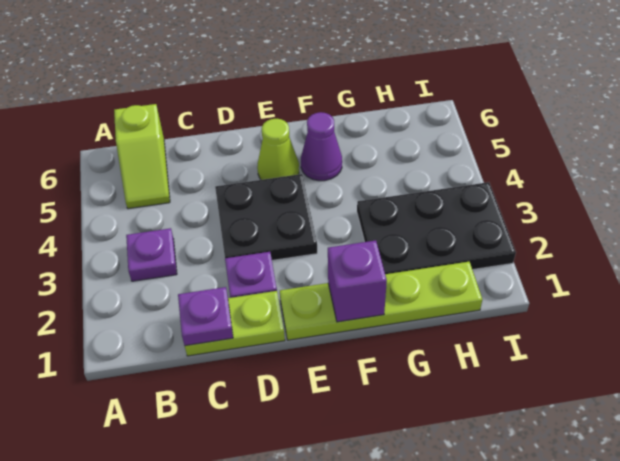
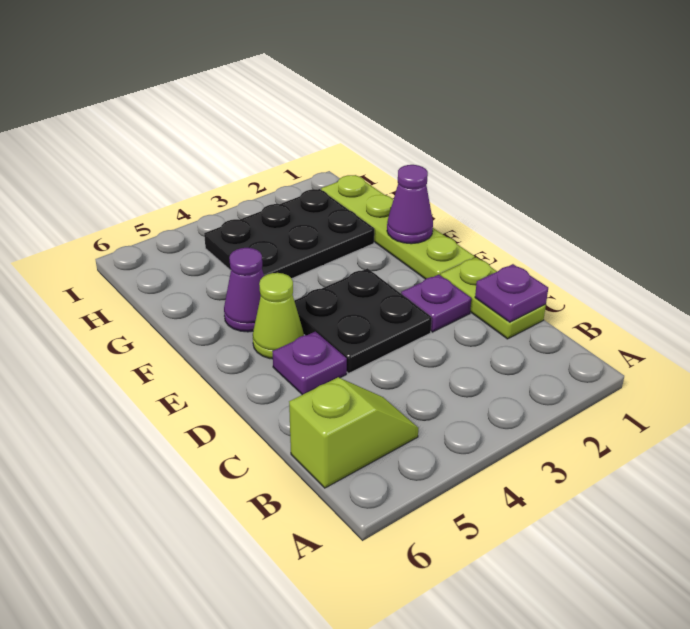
purple 1x1 plate [126,228,177,281] -> purple 1x1 plate moved to [272,331,347,395]
purple 1x1 brick [328,240,387,322] -> purple 1x1 cone [387,165,433,244]
black 2x3 plate [357,182,516,274] -> black 2x3 plate turned to [204,189,374,278]

